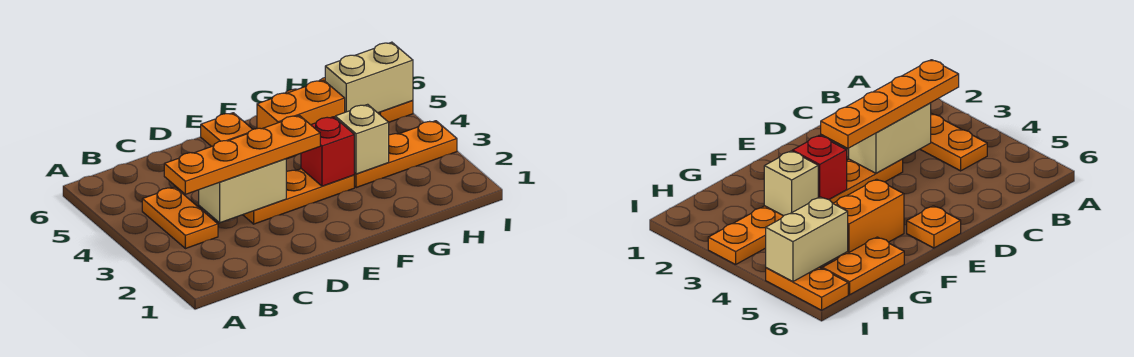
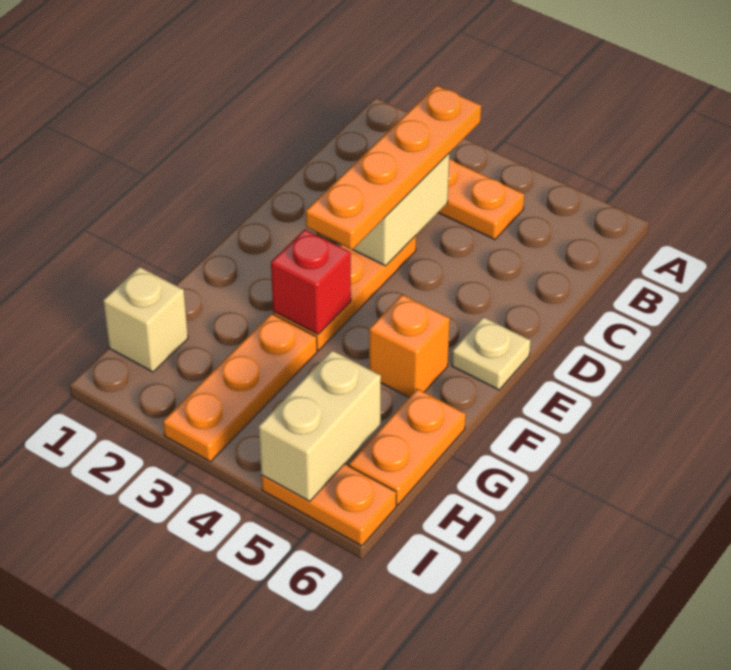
orange 1x1 plate [201,113,253,147] -> tan 1x1 plate [452,317,531,390]
orange 1x2 brick [257,80,345,159] -> orange 1x1 brick [369,295,450,397]
tan 1x1 brick [335,104,389,174] -> tan 1x1 brick moved to [103,267,188,372]

